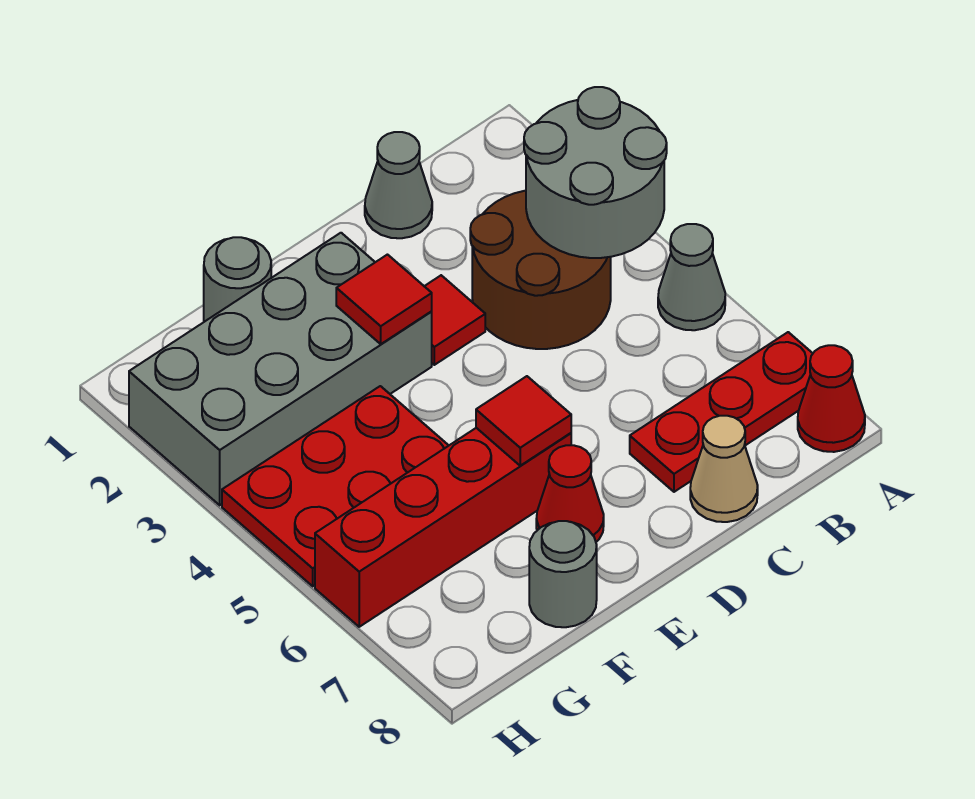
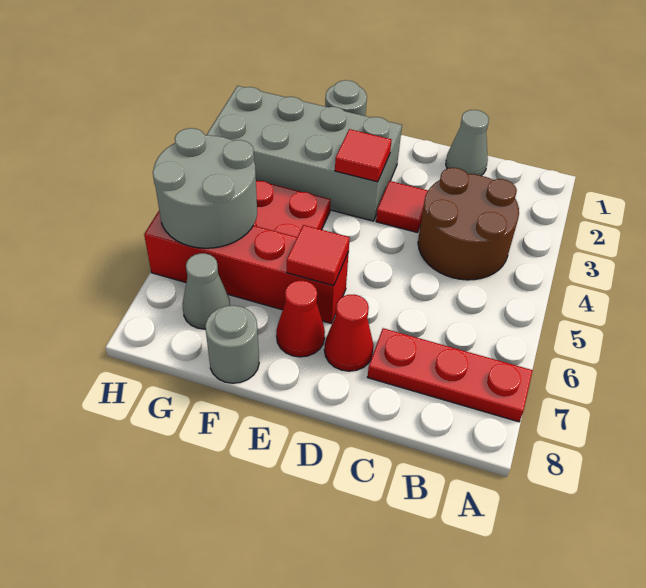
grey 2x2 round brick [524,87,667,258] -> grey 2x2 round brick moved to [153,128,257,248]
grey 1x1 cone [658,224,725,330] -> grey 1x1 cone moved to [182,253,230,329]
red 1x1 cone [798,345,865,452] -> red 1x1 cone moved to [324,294,374,371]
tan 1x1 cone [690,416,758,522] -> none

